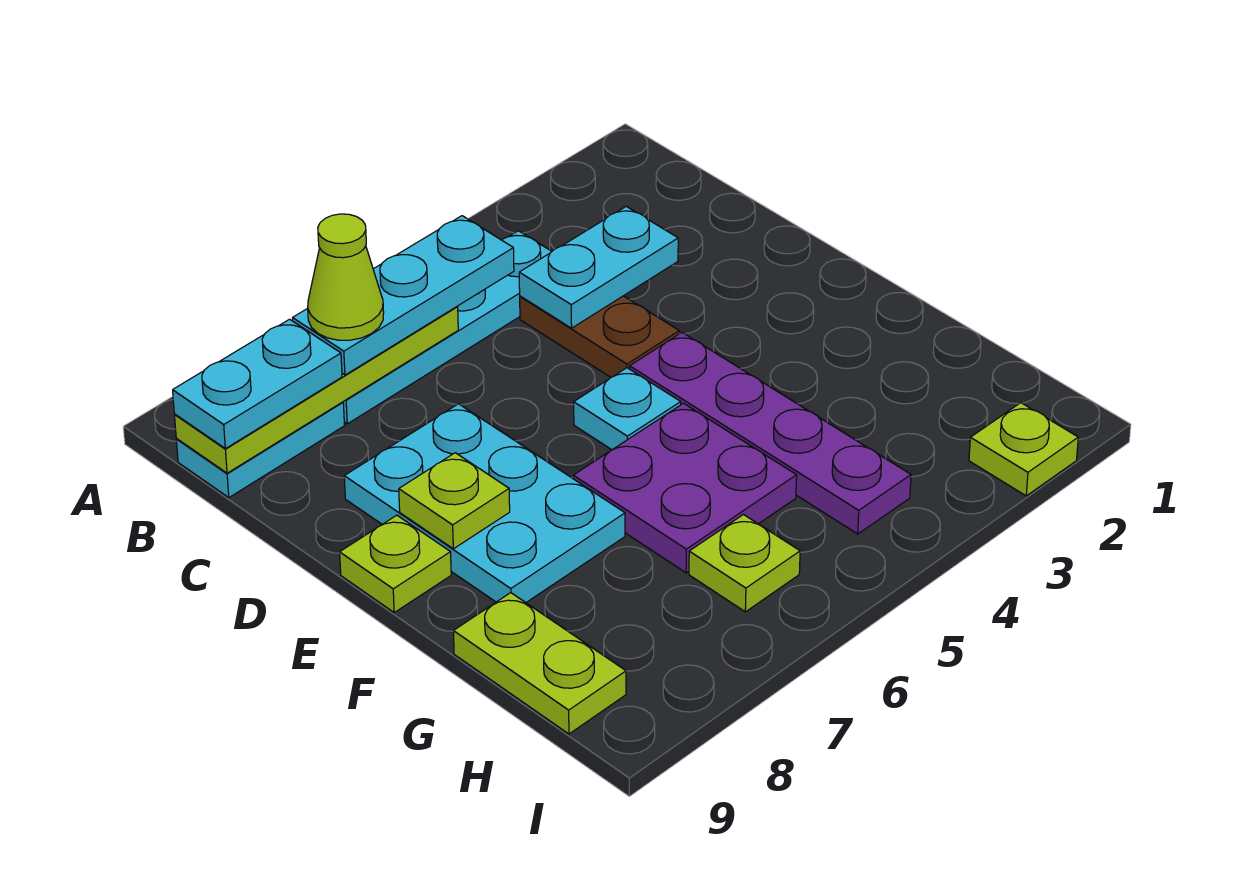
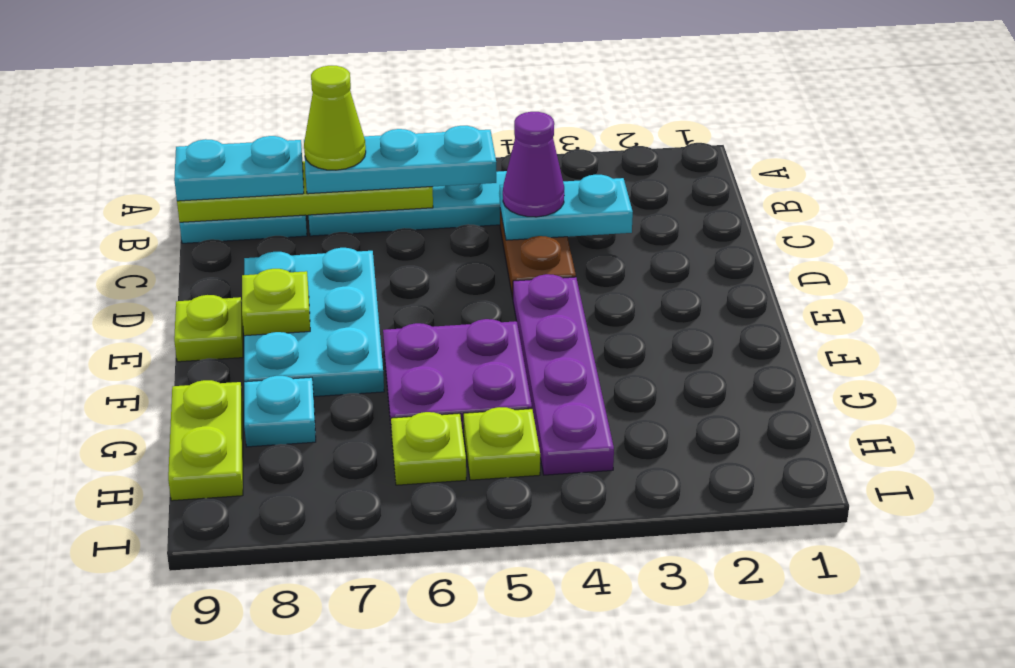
none -> purple 1x1 cone [503,112,564,217]
cyan 1x1 plate [574,368,681,450] -> cyan 1x1 plate moved to [244,376,316,447]
lime 1x1 plate [969,403,1078,496] -> lime 1x1 plate moved to [464,407,540,480]

